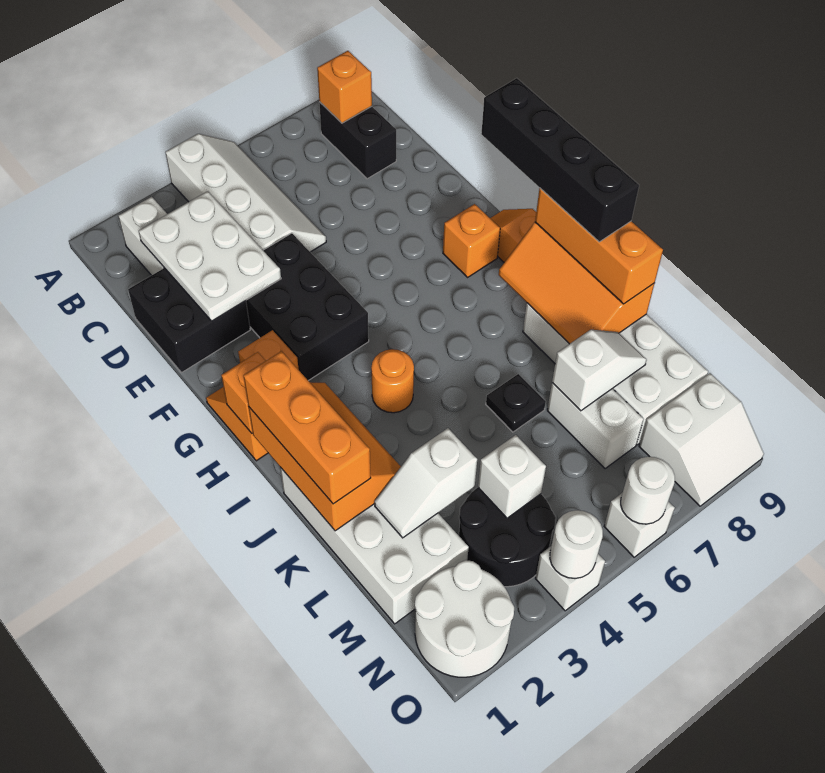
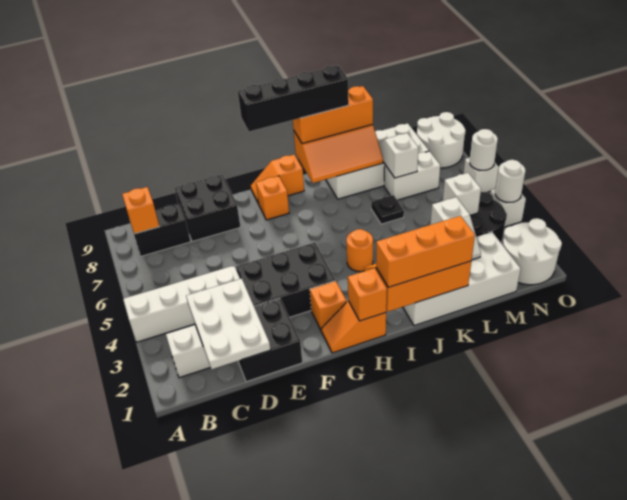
white 2x3 plate [139,191,281,321] -> white 2x3 plate turned to [186,279,271,369]
none -> black 2x2 brick [175,174,240,241]
white 2x2 slope [639,373,764,506] -> white 2x2 round brick [417,112,466,168]

